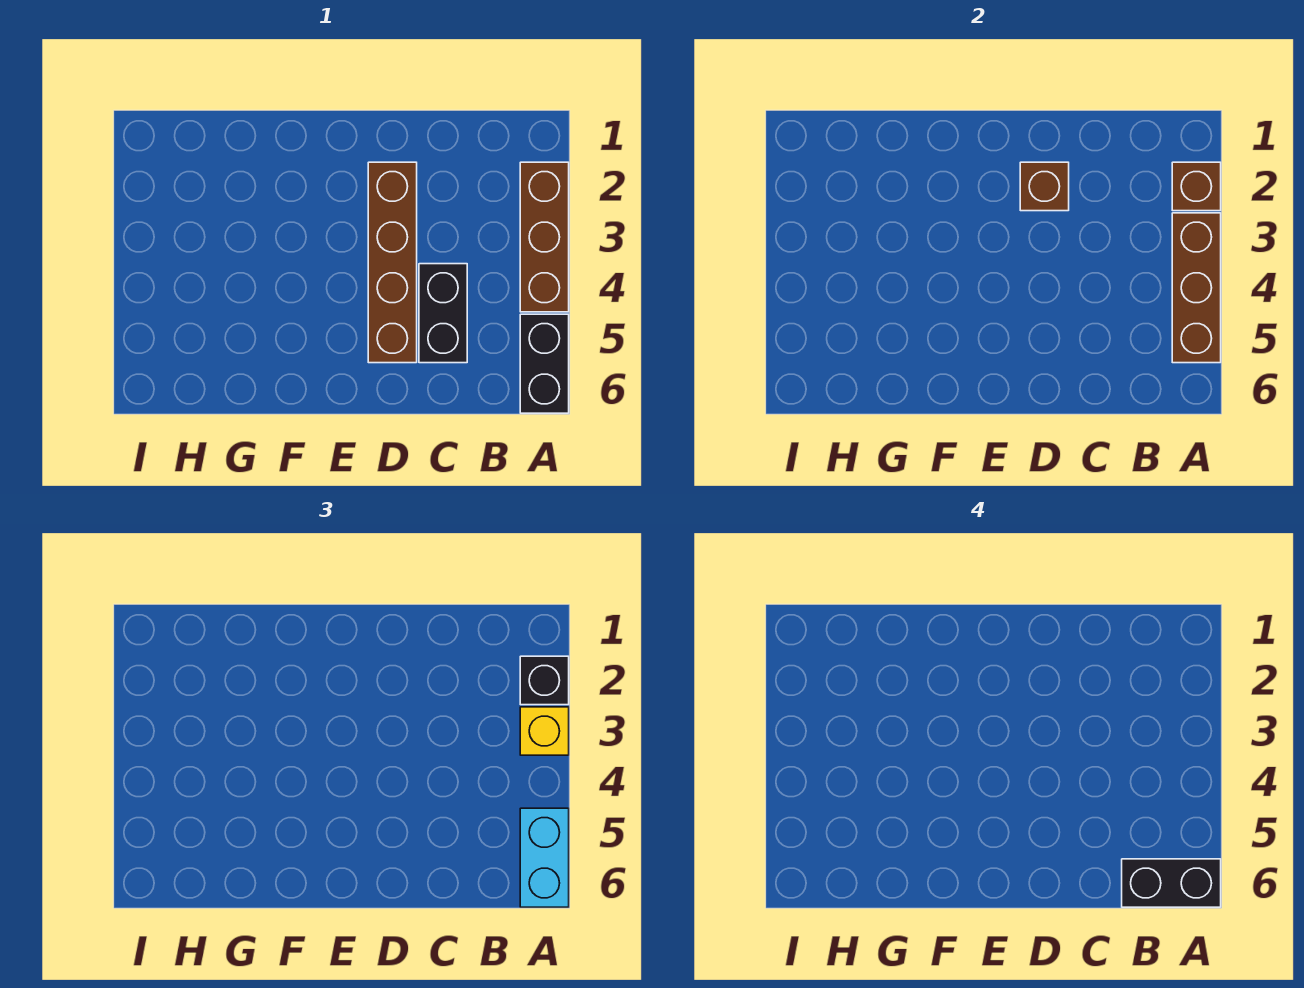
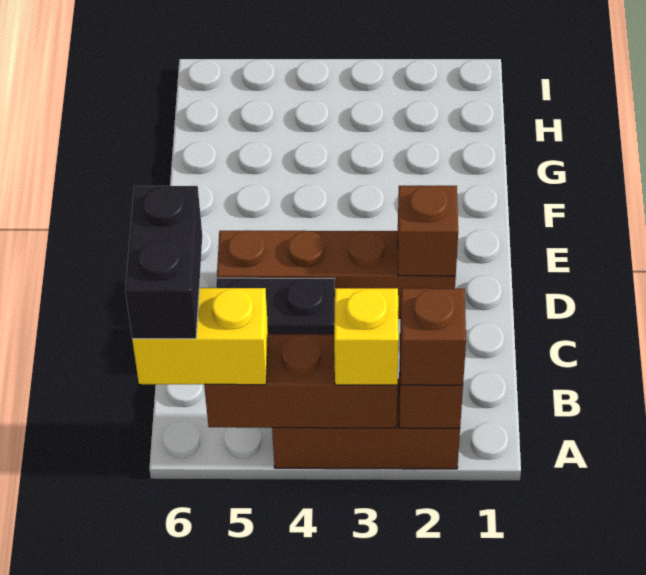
black 1x1 brick [520,656,569,705] -> brown 1x1 brick [400,288,466,385]
black 1x2 brick [520,314,569,413] -> none
cyan 1x2 brick [520,808,569,907] -> yellow 1x2 brick [132,288,268,385]

